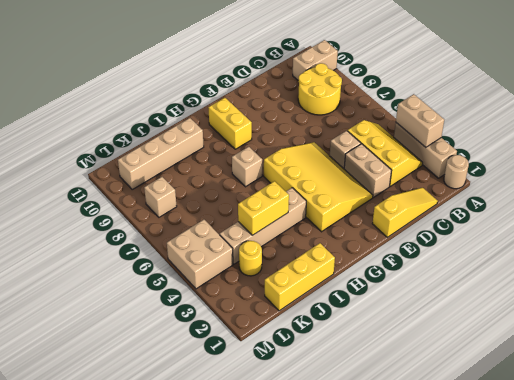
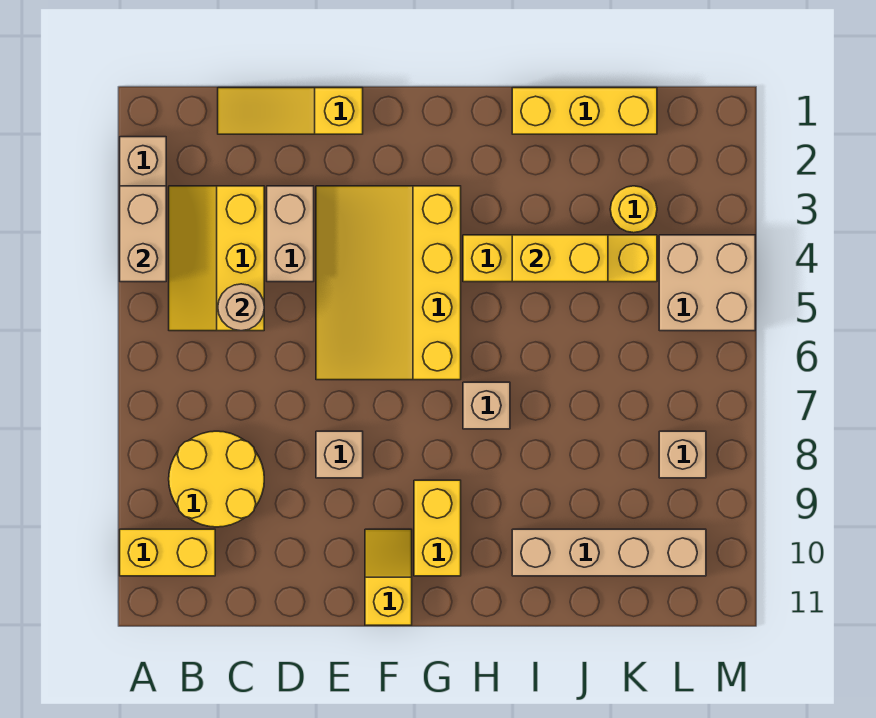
tan 1x1 round brick [444,155,469,189] -> tan 1x1 round brick moved to [218,284,264,331]
tan 1x2 brick [293,40,338,80] -> yellow 1x2 brick [120,529,215,576]
tan 1x1 brick [330,131,361,169] -> tan 1x1 brick moved to [316,431,363,478]
none -> yellow 1x2 slope [365,529,412,625]
tan 1x4 brick [220,188,306,264] -> yellow 1x4 brick [463,235,657,282]

